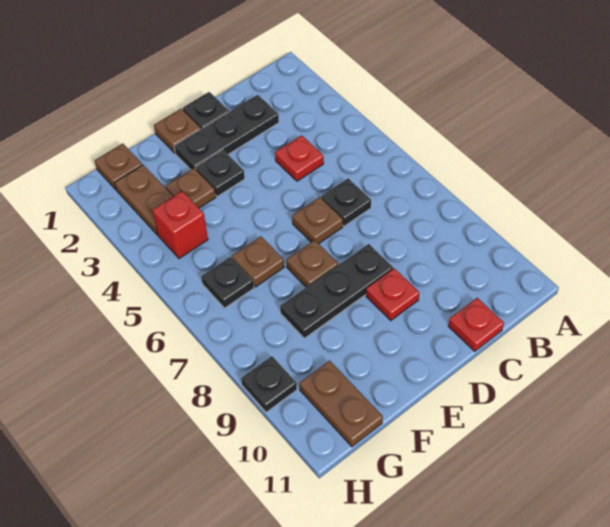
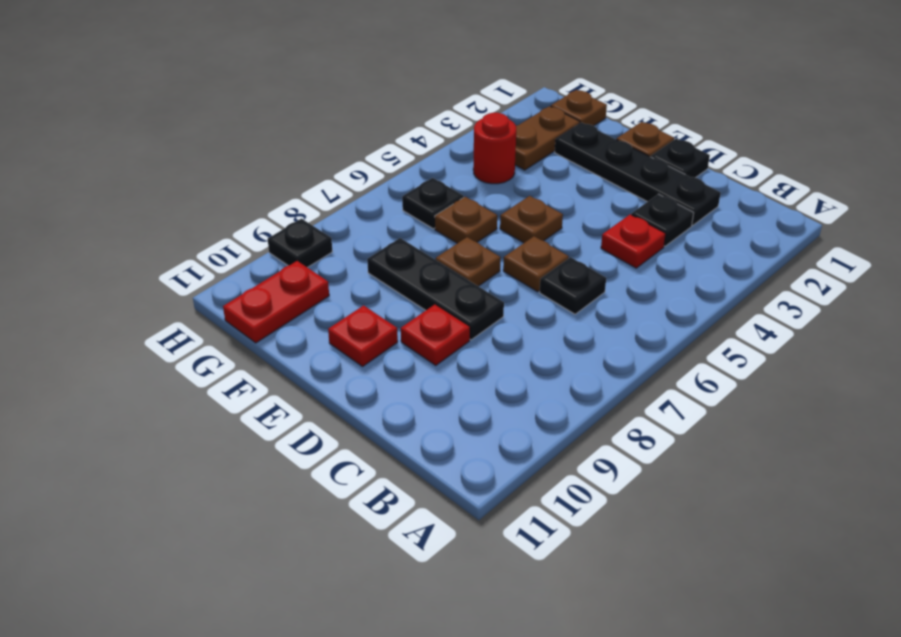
black 1x3 plate [174,95,279,170] -> black 1x4 plate [555,122,721,225]
red 1x1 plate [448,298,504,351] -> red 1x1 plate moved to [328,305,398,366]
black 1x1 plate [195,150,245,197] -> black 1x1 plate moved to [631,194,694,246]
brown 1x1 plate [166,168,216,208] -> brown 1x1 plate moved to [500,196,563,243]
red 1x1 brick [152,191,208,259] -> red 1x1 round brick [473,113,516,184]
brown 1x2 plate [299,361,383,447] -> red 1x2 plate [223,261,329,343]

